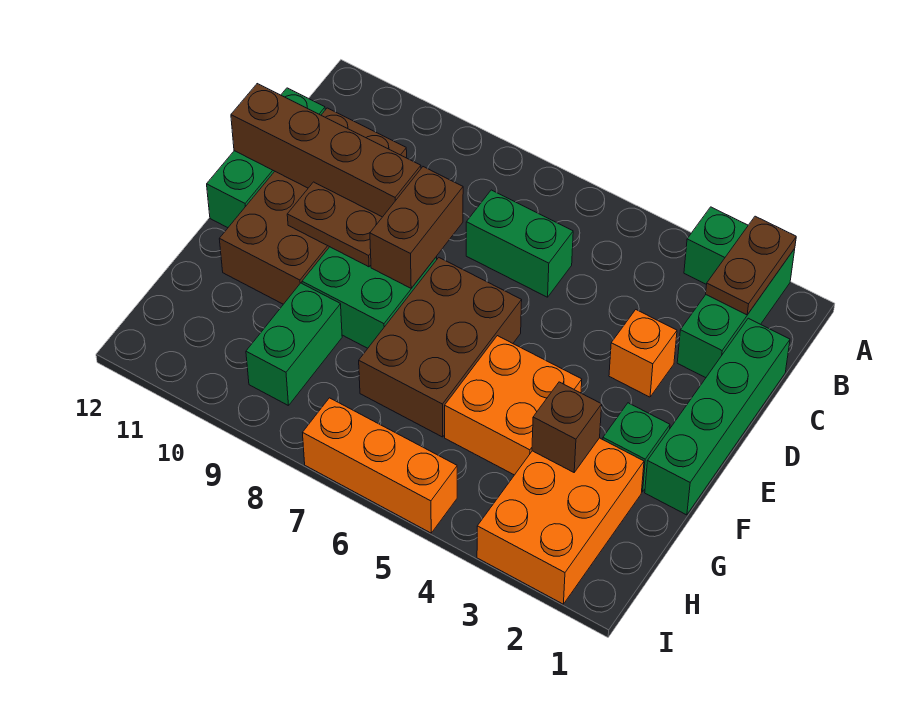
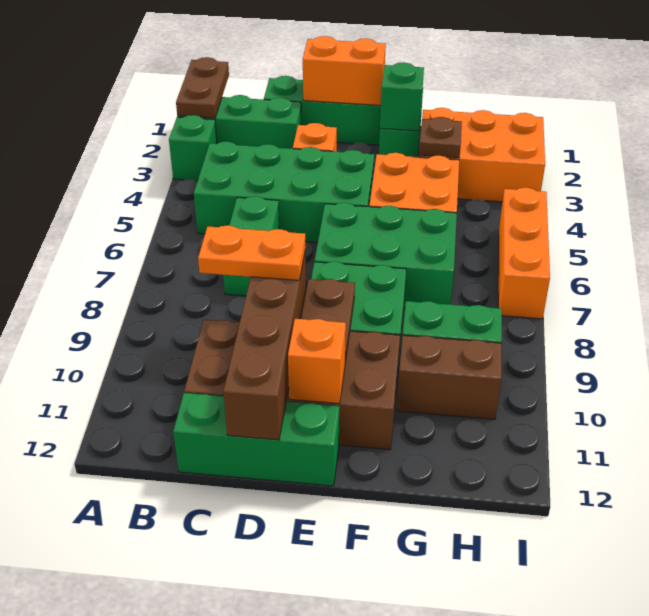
brown 1x2 plate [706,216,796,315] -> brown 1x2 plate turned to [176,57,229,118]
none -> green 2x4 brick [194,141,374,242]
none -> orange 1x2 plate [198,225,306,280]
none -> orange 1x2 brick [303,36,386,105]
brown 1x2 brick [370,167,463,288] -> brown 1x2 brick moved to [397,335,502,419]
brown 2x3 brick [359,258,522,437] -> green 2x3 brick [315,203,457,308]
none -> orange 1x1 brick [288,319,346,404]
none -> green 1x1 brick [380,62,424,131]
brown 1x1 brick [532,382,602,472] -> brown 1x1 plate [419,117,462,158]

